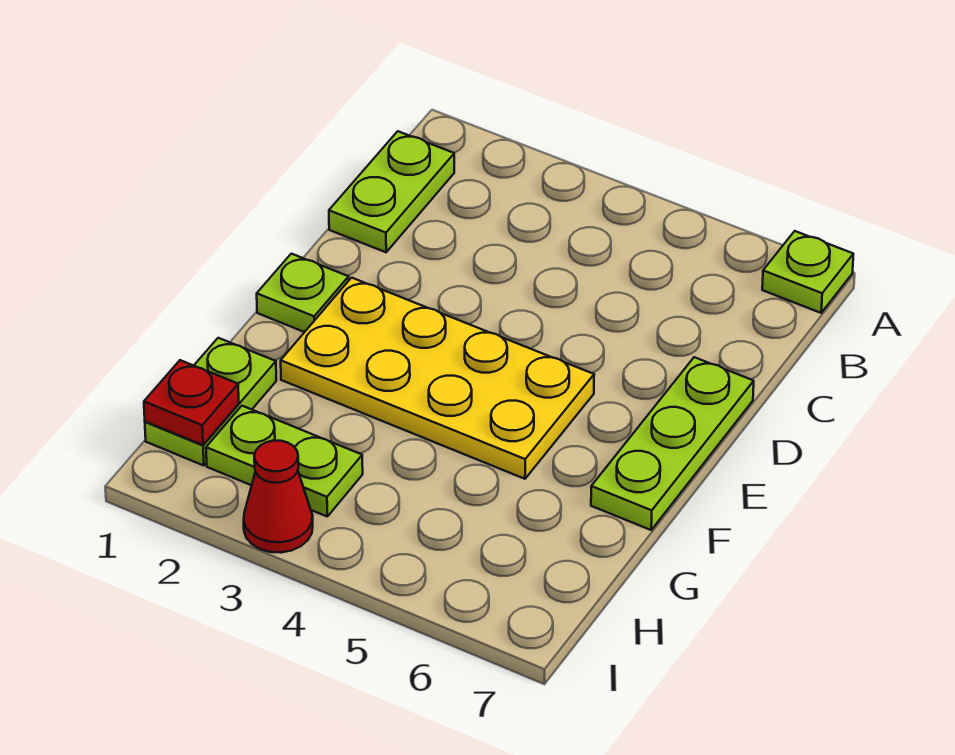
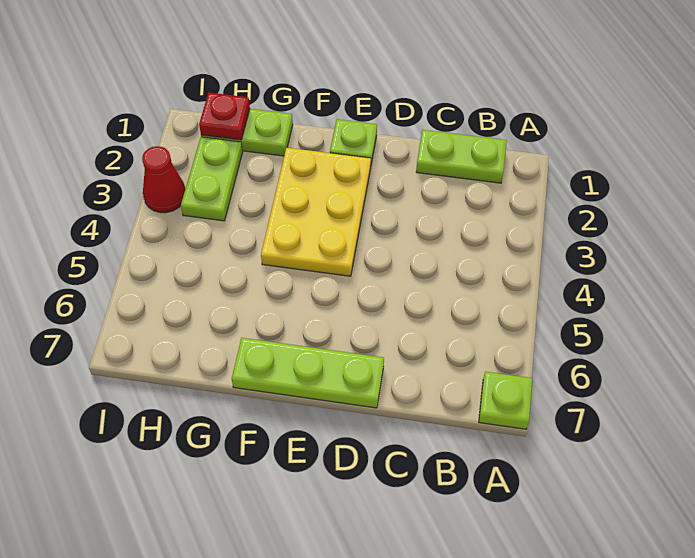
yellow 2x4 plate [281,278,594,479] -> yellow 2x3 plate [261,148,371,276]

